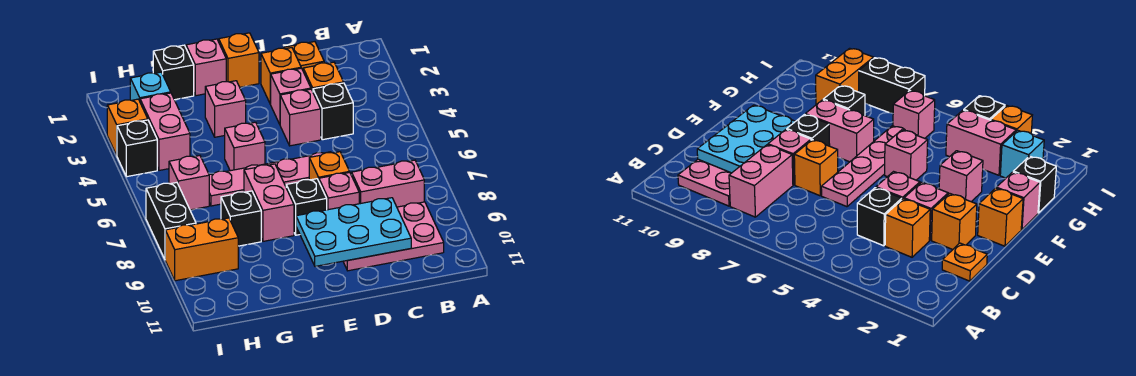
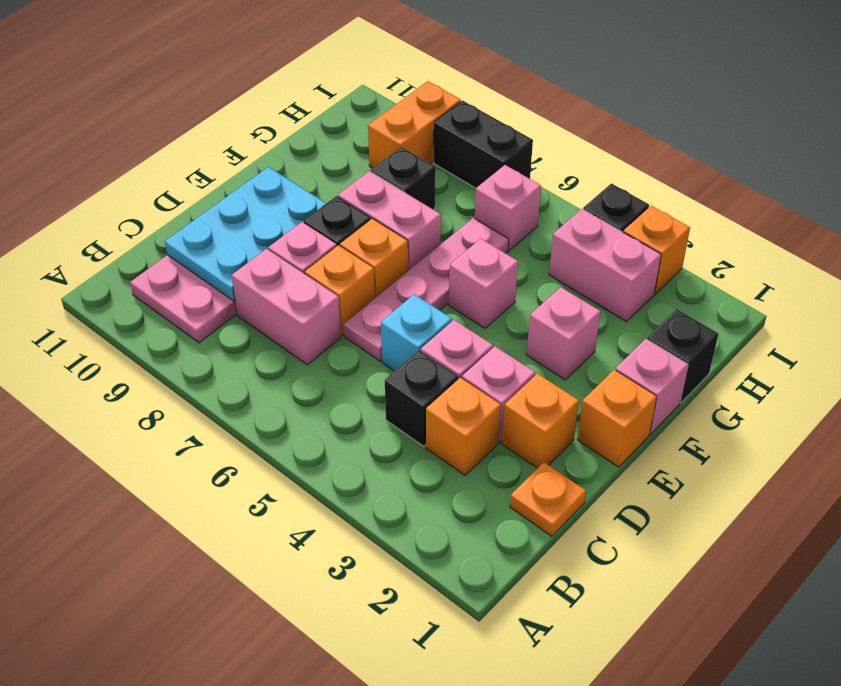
pink 1x2 brick [352,160,424,207] -> pink 1x2 brick turned to [232,249,341,365]
none -> orange 1x1 brick [340,219,408,298]
cyan 1x1 brick [130,72,171,101] -> cyan 1x1 brick moved to [381,294,452,371]

